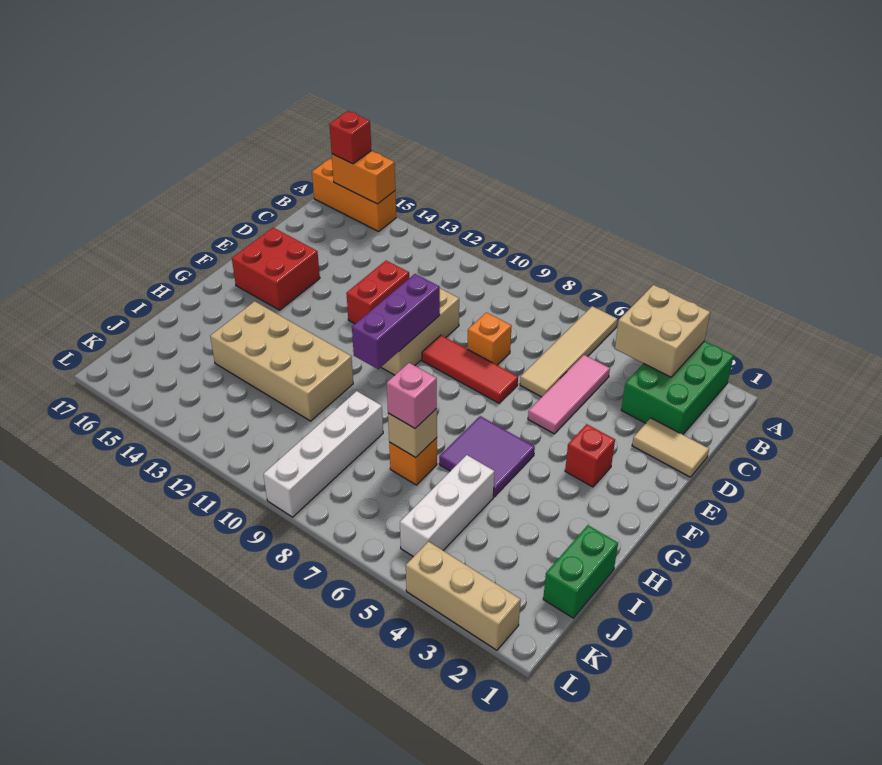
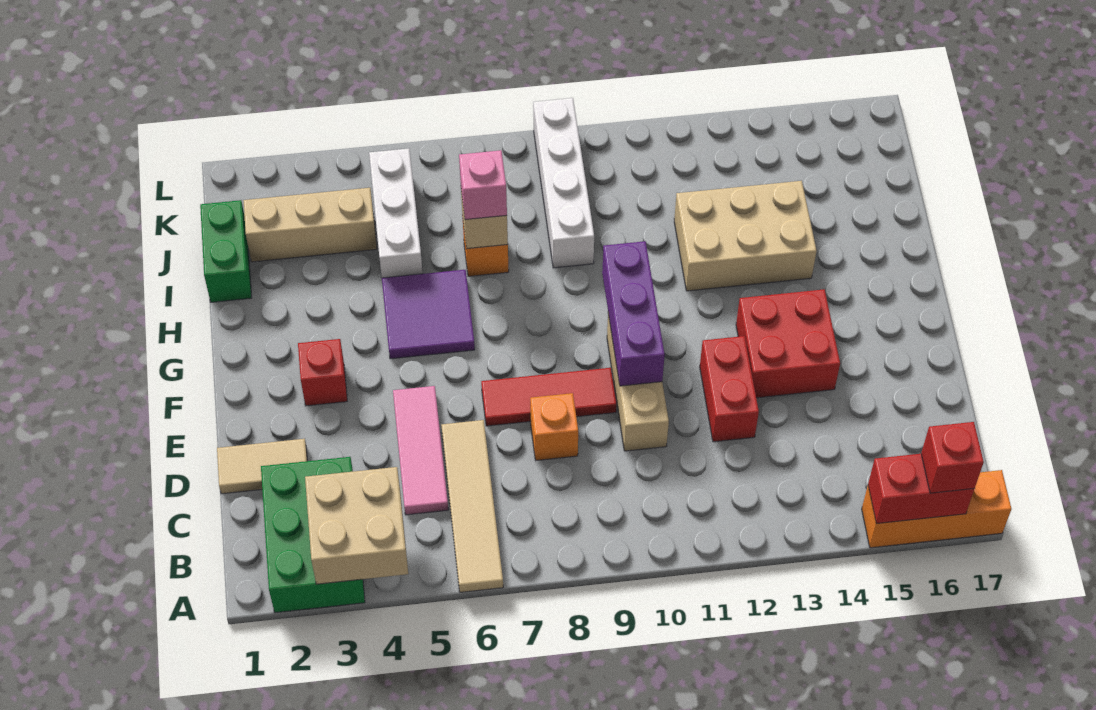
orange 1x2 brick [332,151,395,204] -> red 1x2 brick [868,454,974,524]
red 2x2 brick [232,228,320,310] -> red 2x2 brick moved to [736,289,840,398]
tan 2x4 brick [210,301,353,421] -> tan 2x3 brick [674,181,817,291]
tan 1x3 brick [406,542,521,650] -> tan 1x3 brick moved to [243,188,377,262]

